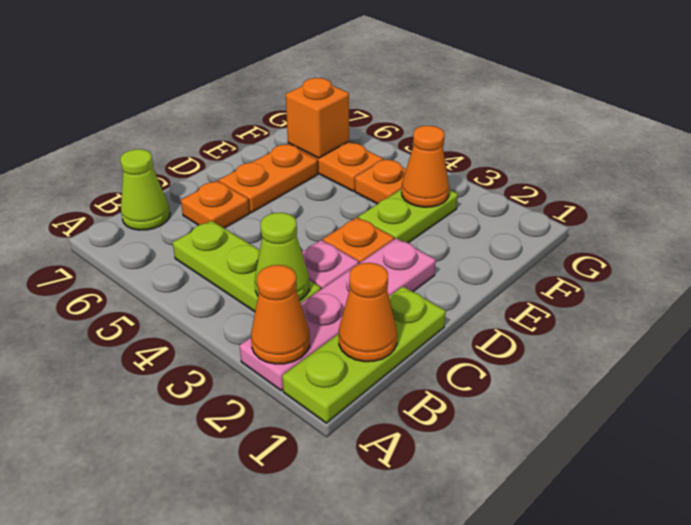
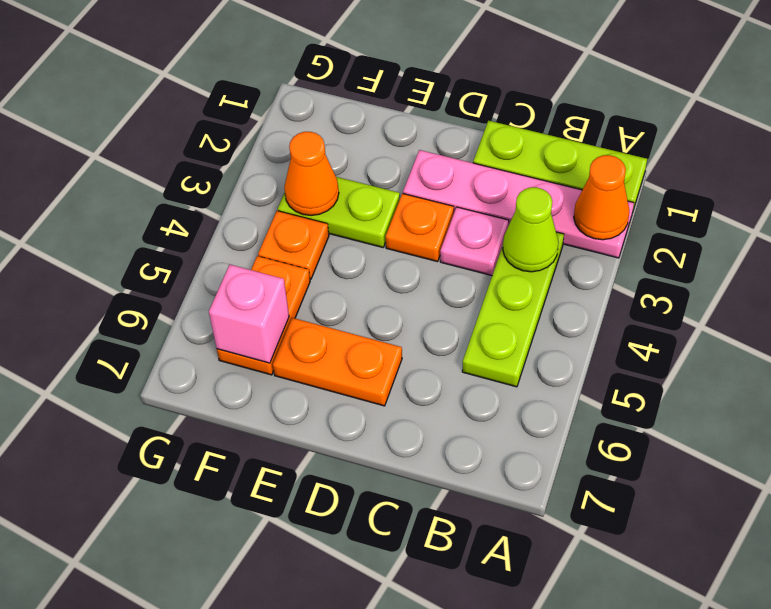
orange 1x1 cone [339,263,397,362] -> none
lime 1x1 cone [120,149,170,230] -> none
orange 1x1 plate [181,181,249,228] -> none
orange 1x1 brick [286,78,349,158] -> pink 1x1 brick [209,265,289,363]

